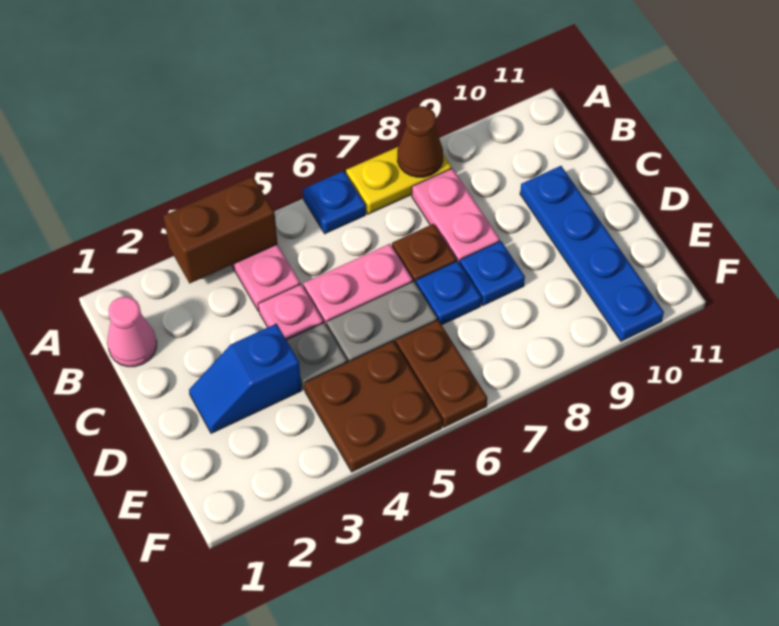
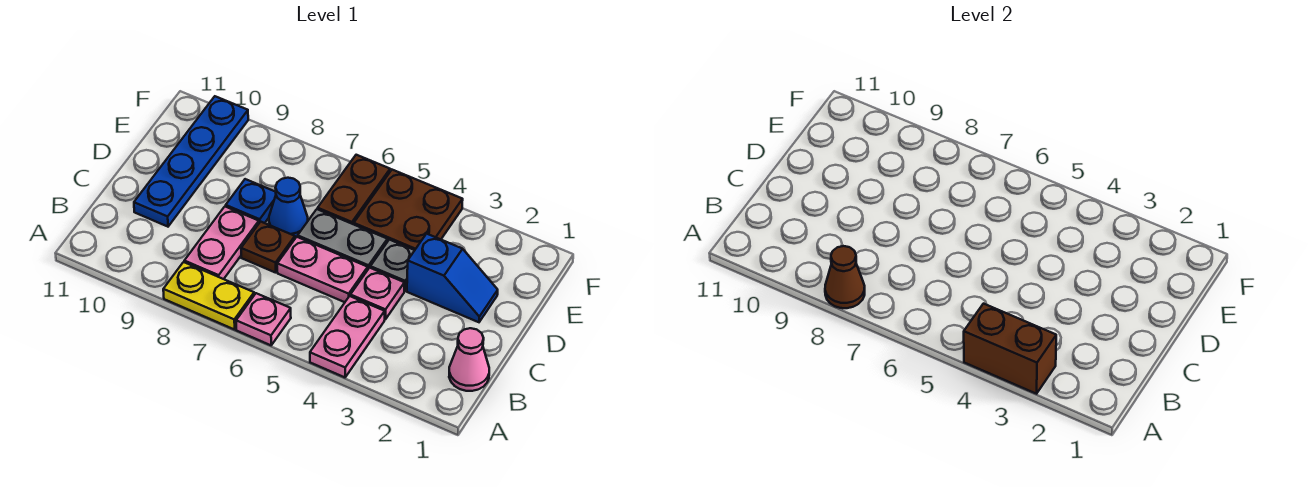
blue 1x1 plate [303,171,366,234] -> pink 1x1 plate [236,293,291,345]
blue 1x1 plate [416,261,481,325] -> blue 1x1 cone [269,178,308,238]

